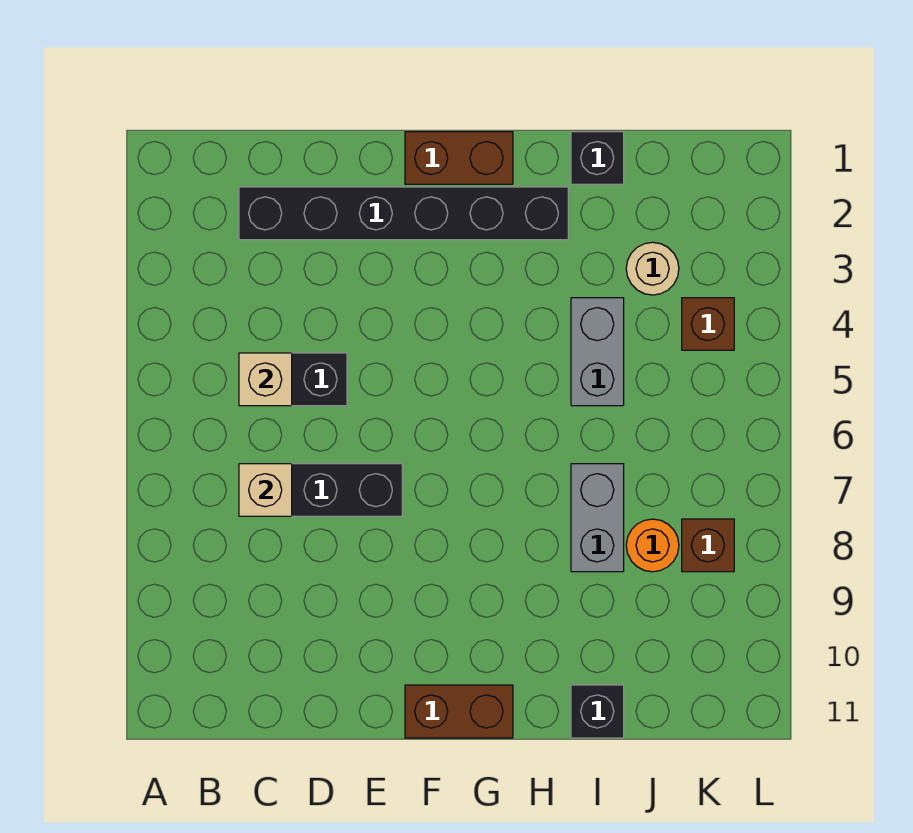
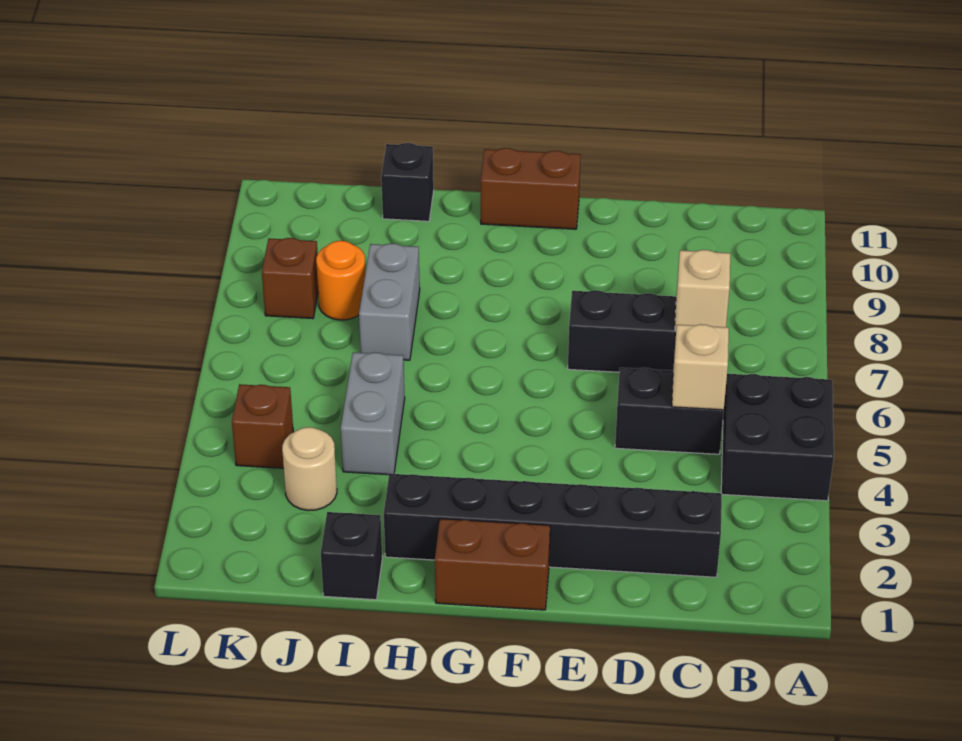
none -> black 2x2 brick [721,374,834,501]

